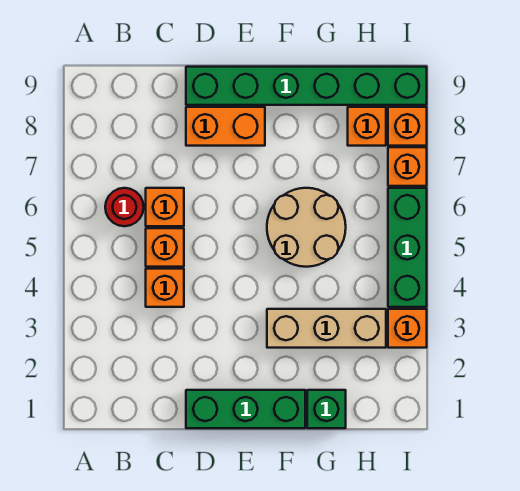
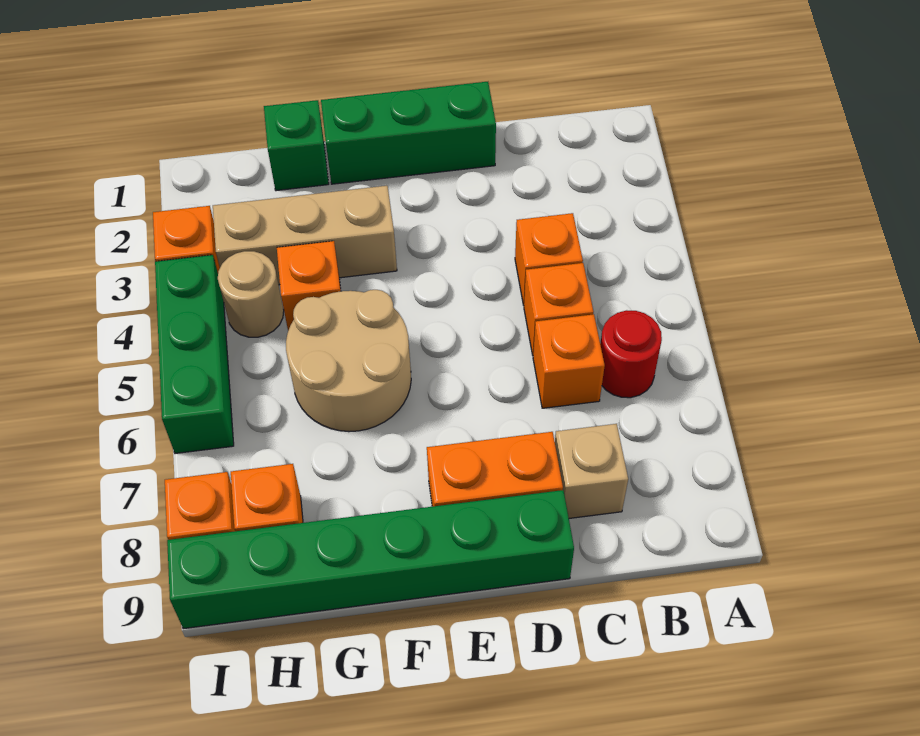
none -> tan 1x1 brick [555,424,628,518]
none -> tan 1x1 round brick [218,251,284,337]
orange 1x1 brick [388,147,427,186] -> orange 1x1 brick moved to [277,241,341,331]

